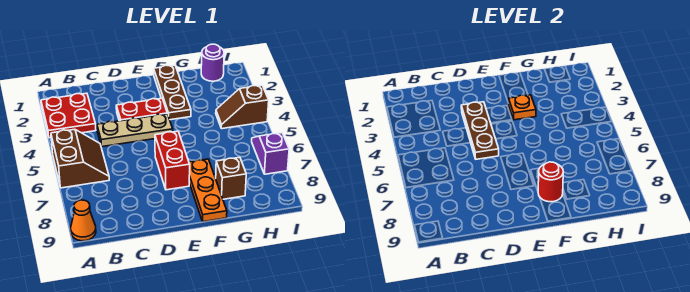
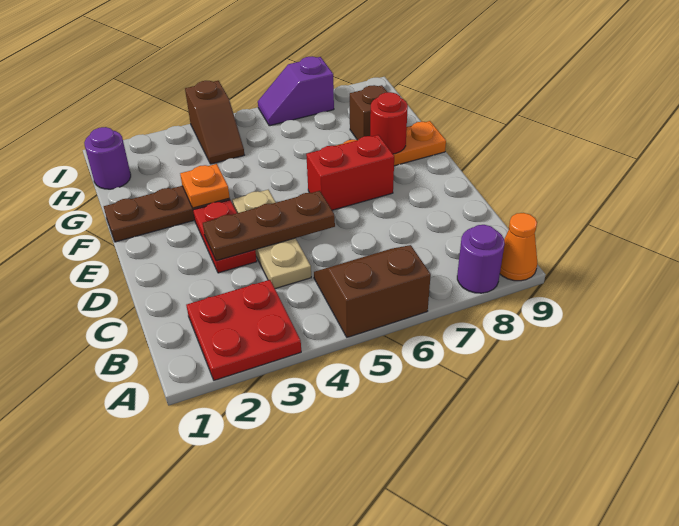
none -> purple 1x1 round brick [457,225,505,293]

